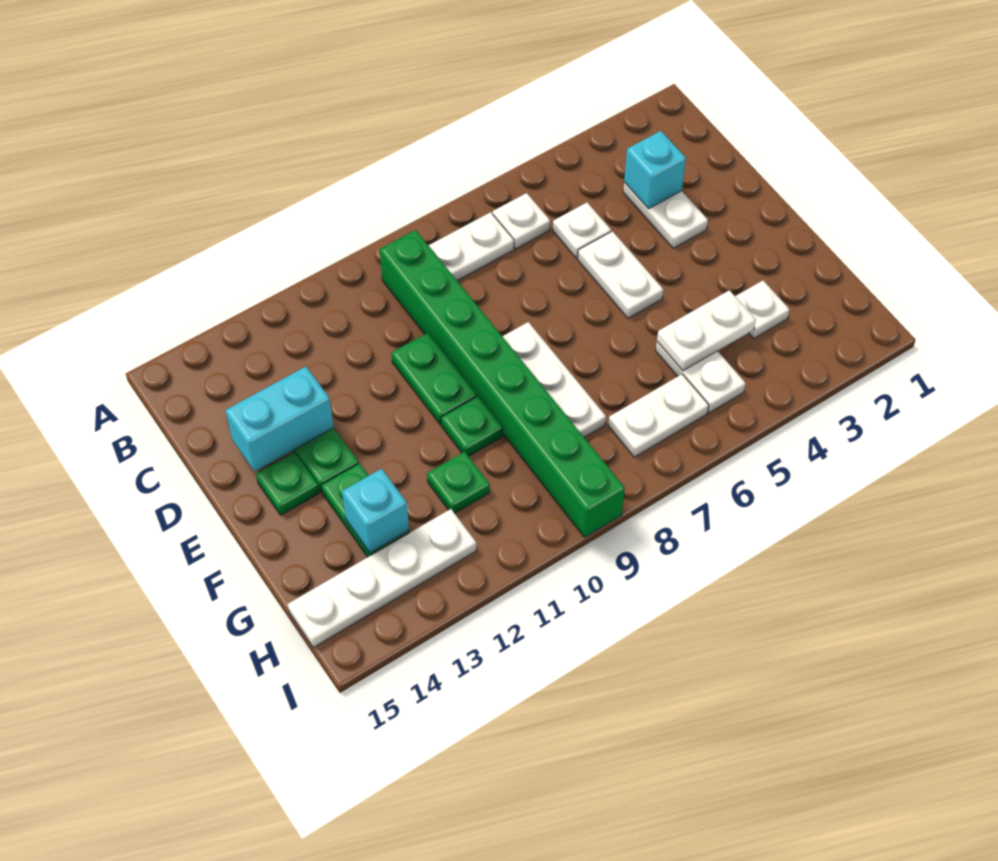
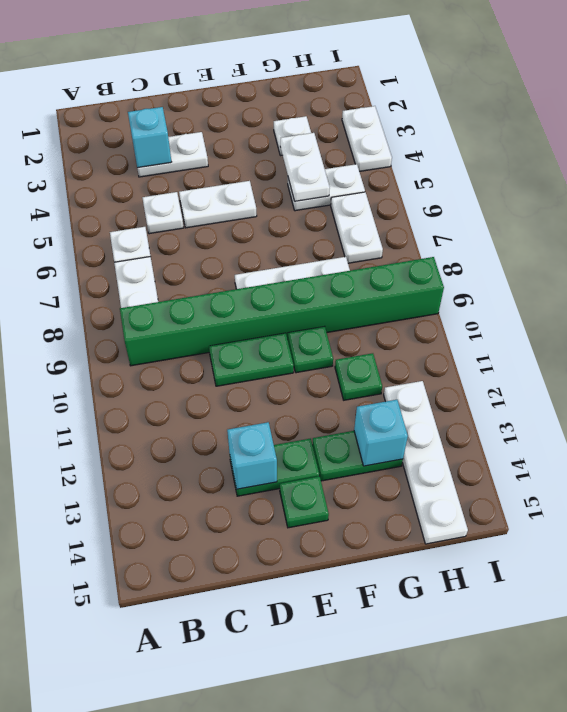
cyan 1x2 brick [225,367,334,471] -> cyan 1x1 brick [227,422,277,489]
none -> white 1x2 plate [342,106,392,172]

